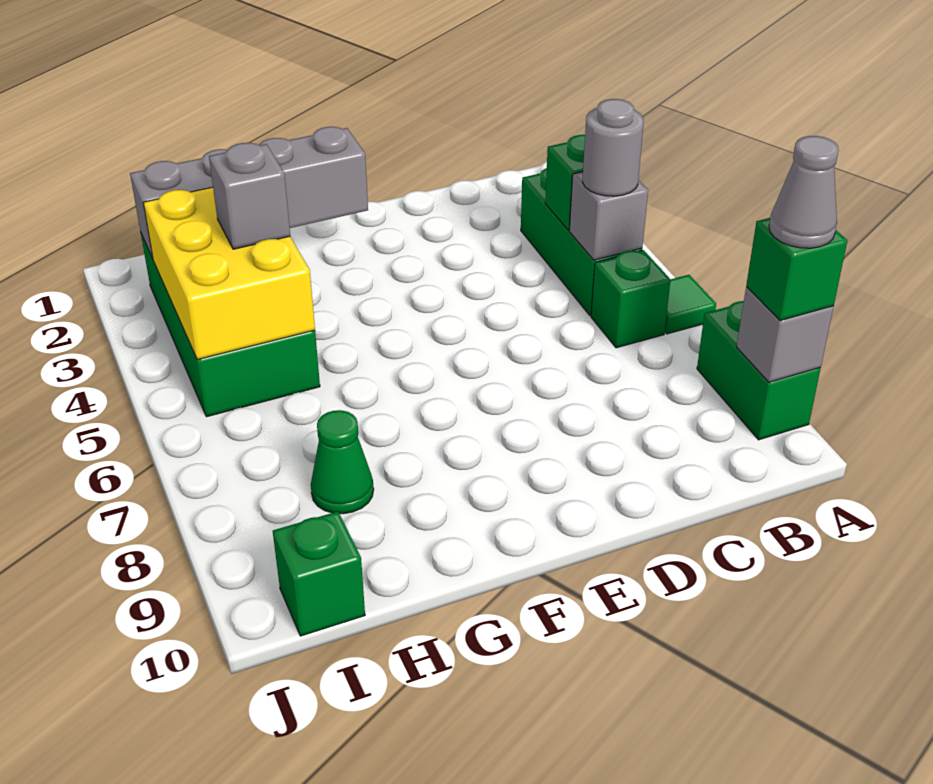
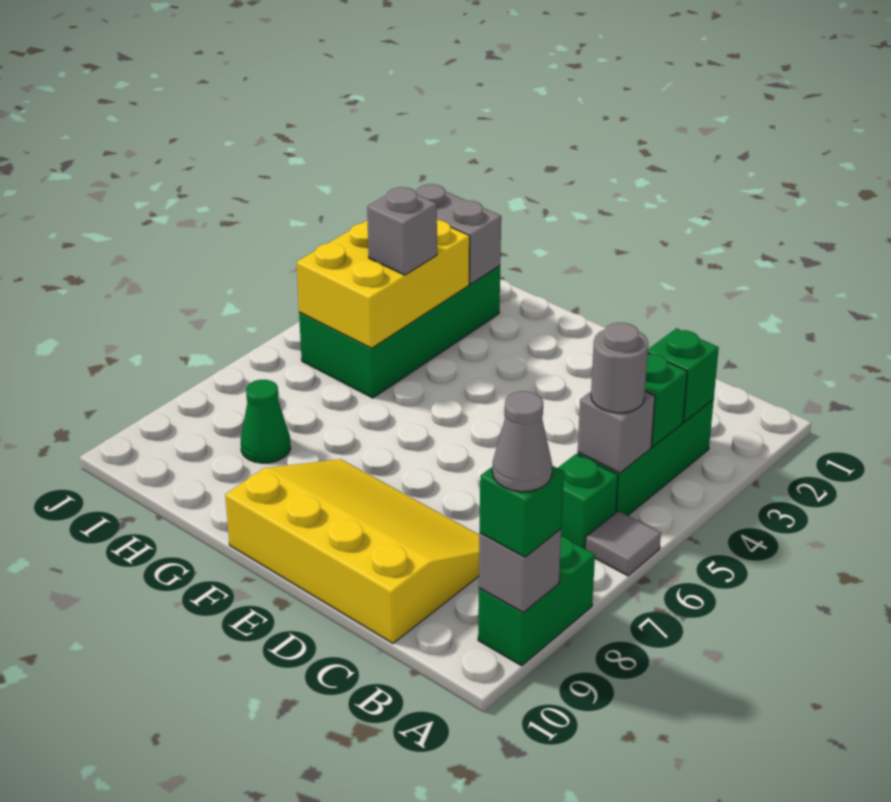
green 1x1 tile [665,275,716,334] -> grey 1x1 tile [585,511,661,576]
none -> yellow 3x4 slope [225,459,479,643]
grey 1x4 brick [130,127,368,259] -> grey 1x2 brick [416,184,501,284]
green 1x1 brick [273,511,365,636] -> green 1x1 brick moved to [648,328,719,422]

